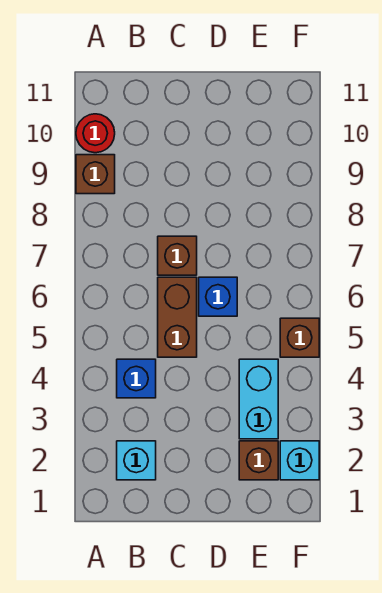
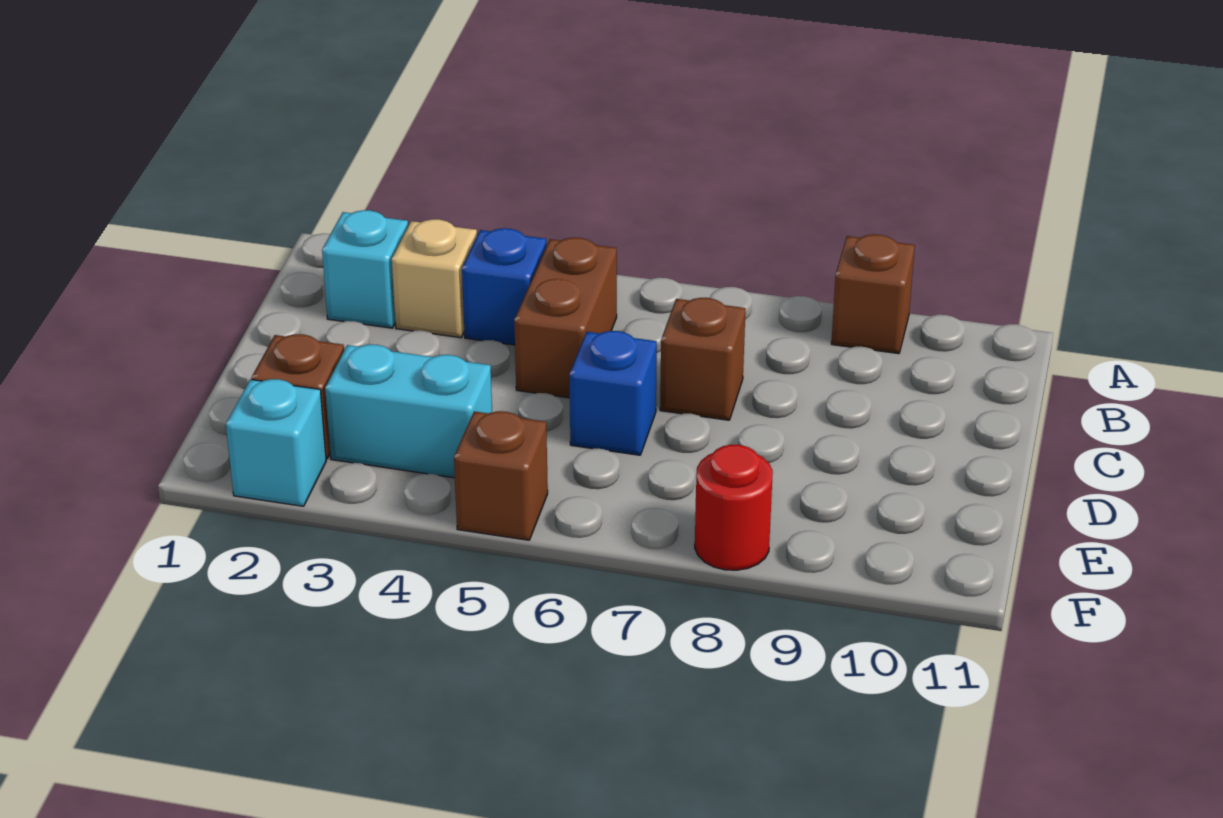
red 1x1 round brick [76,114,115,153] -> red 1x1 round brick moved to [695,445,773,570]
none -> tan 1x1 brick [392,219,477,338]
brown 1x2 brick [158,277,197,357] -> brown 1x2 brick turned to [514,238,617,398]

